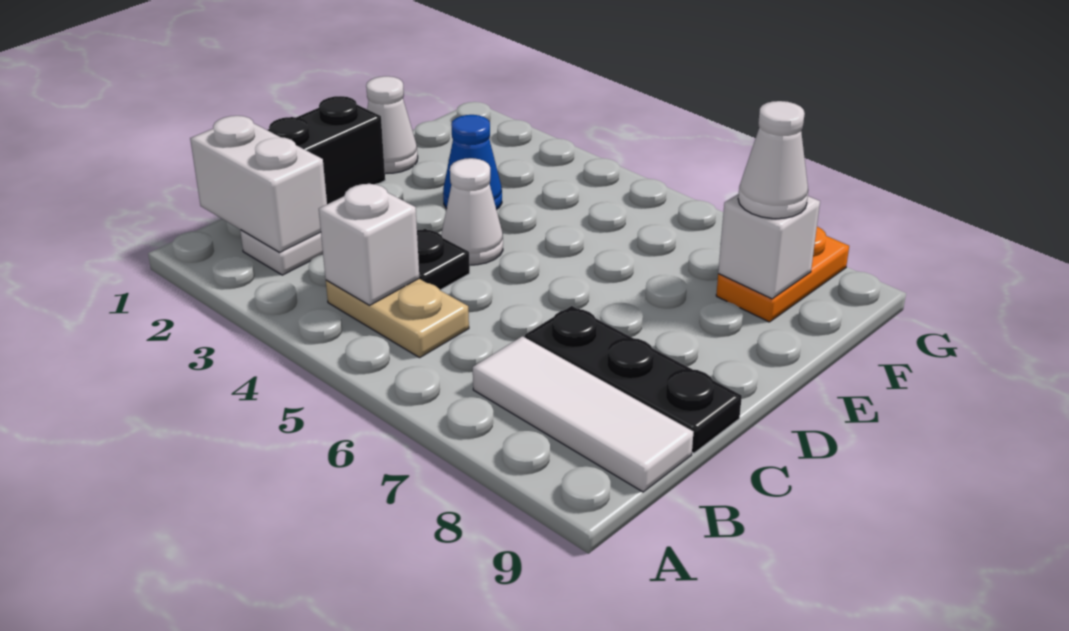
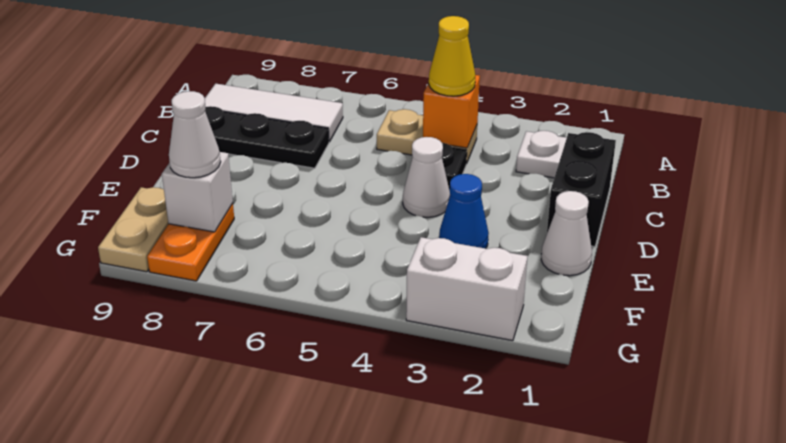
white 1x2 brick [190,116,327,252] -> white 1x2 brick moved to [406,237,527,341]
white 1x1 brick [319,184,419,305] -> orange 1x1 brick [423,75,480,148]
none -> yellow 1x1 cone [429,16,475,96]
none -> tan 1x2 plate [98,187,168,272]

